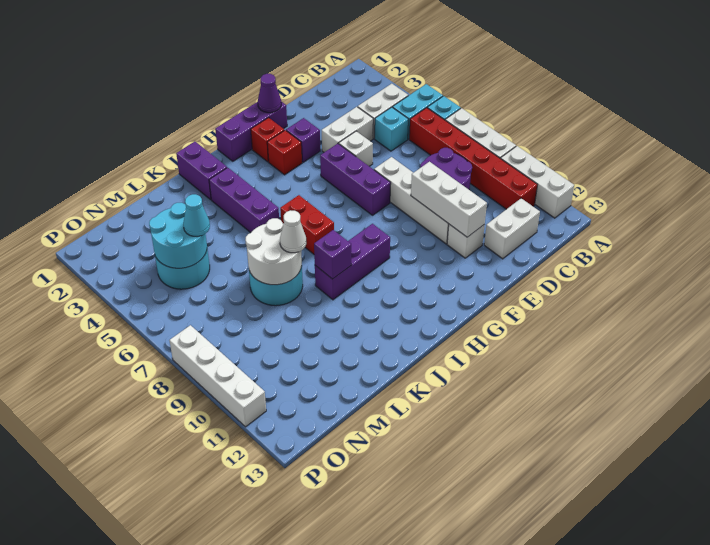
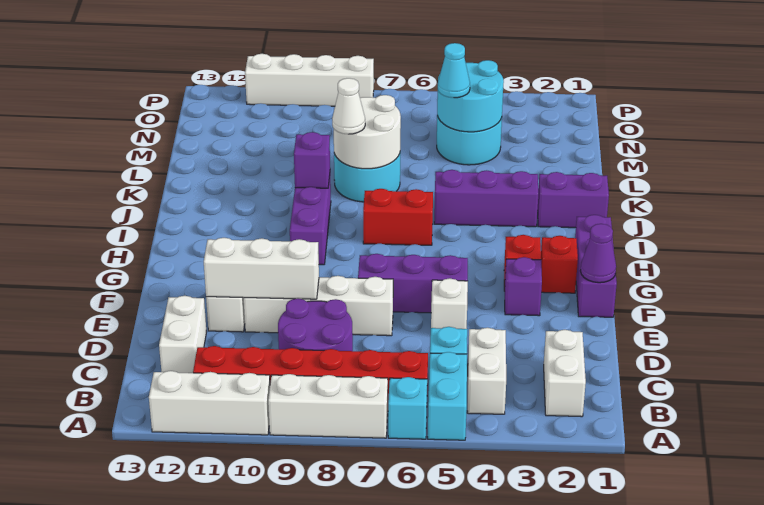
white 1x2 brick [322,107,373,152] -> white 1x2 brick moved to [544,330,586,417]

